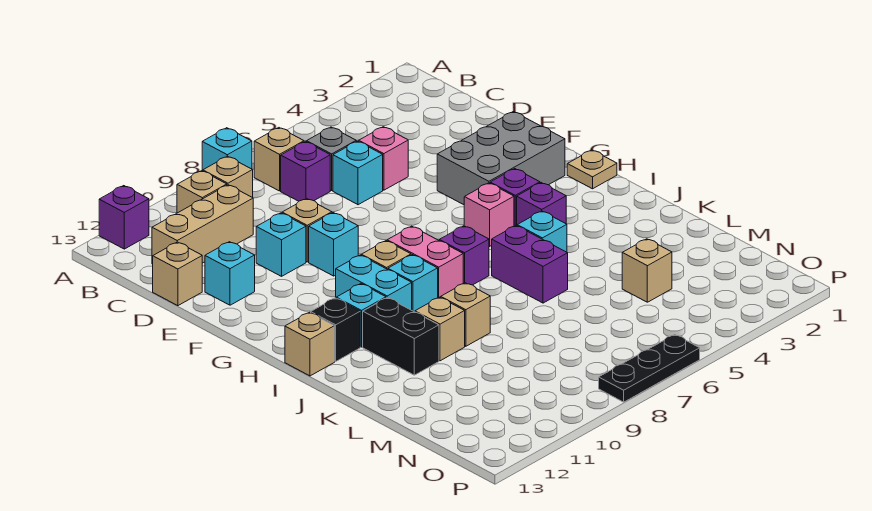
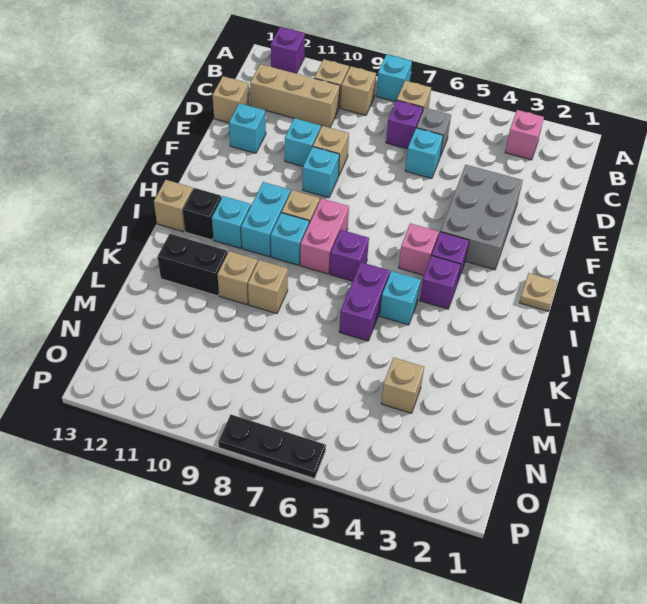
pink 1x1 brick [359,127,408,190] -> pink 1x1 brick moved to [505,110,544,160]
grey 2x3 brick [437,112,565,205] -> grey 2x3 brick turned to [441,165,523,270]
black 1x2 brick [363,298,439,375] -> black 1x2 brick turned to [158,234,228,296]

